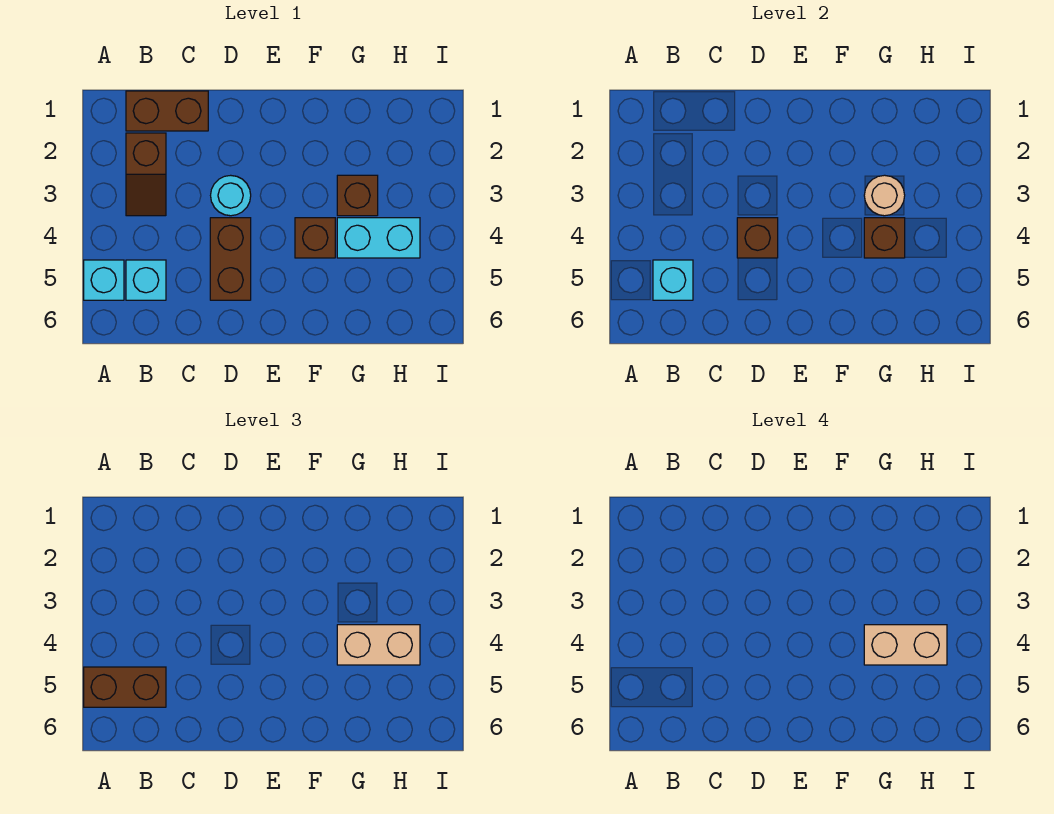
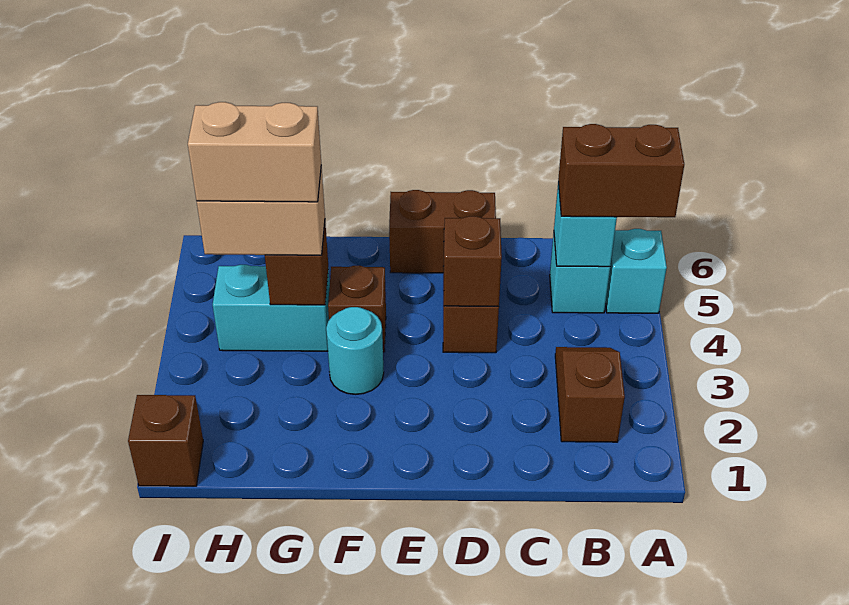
brown 1x2 brick [126,91,208,131] -> brown 1x2 brick moved to [389,190,496,273]
cyan 1x1 round brick [211,175,251,216] -> cyan 1x1 round brick moved to [326,307,384,394]
brown 1x1 brick [337,175,378,216] -> brown 1x1 brick moved to [128,395,203,486]
tan 1x1 round brick [864,175,905,216] -> none

